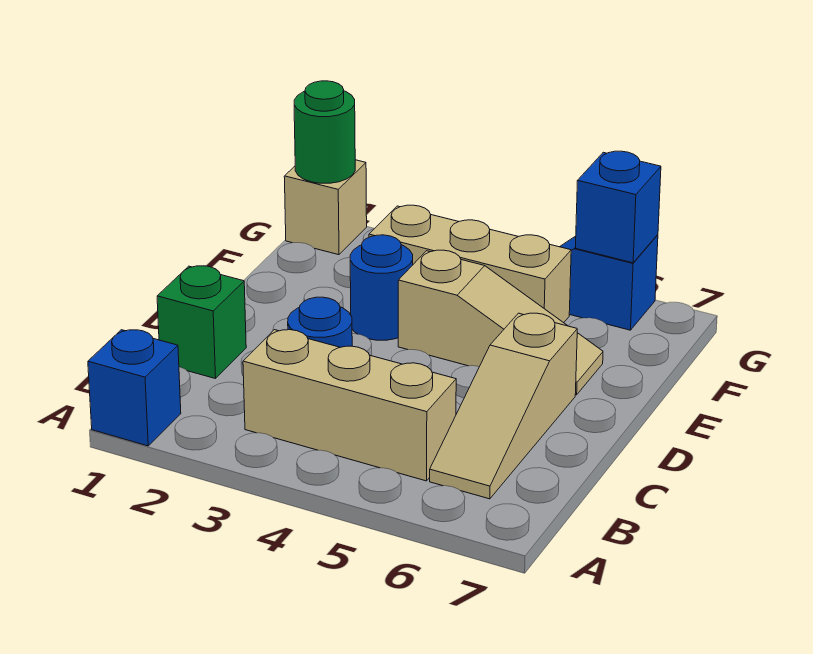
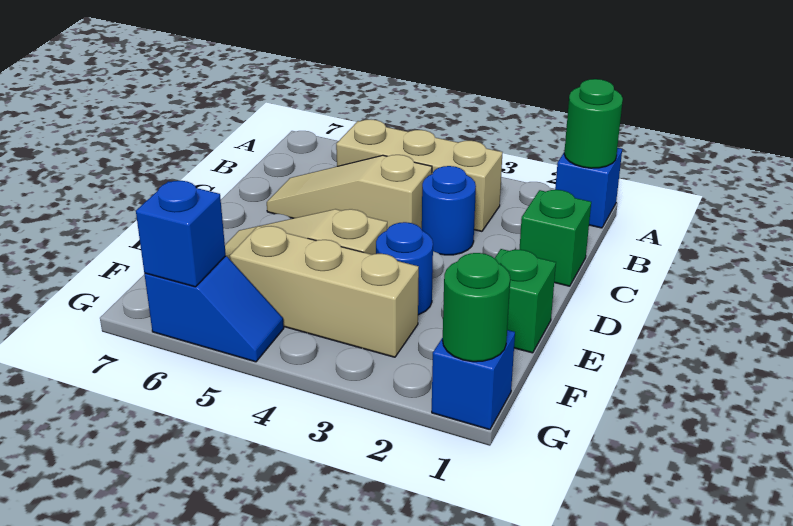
none -> green 1x1 round brick [564,79,623,168]
tan 1x3 slope [430,313,577,499] -> tan 1x3 slope turned to [267,155,432,229]
none -> green 1x1 brick [495,249,556,353]
tan 1x1 brick [284,160,367,255] -> blue 1x1 brick [432,330,515,430]

